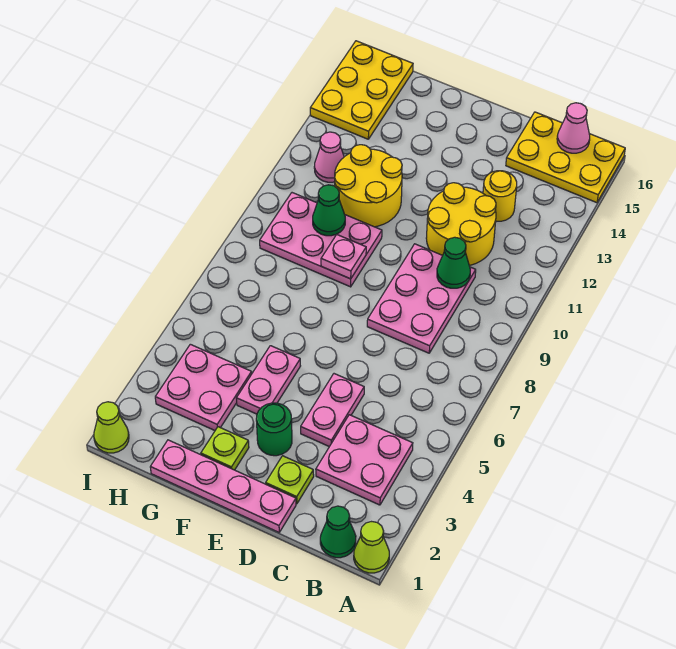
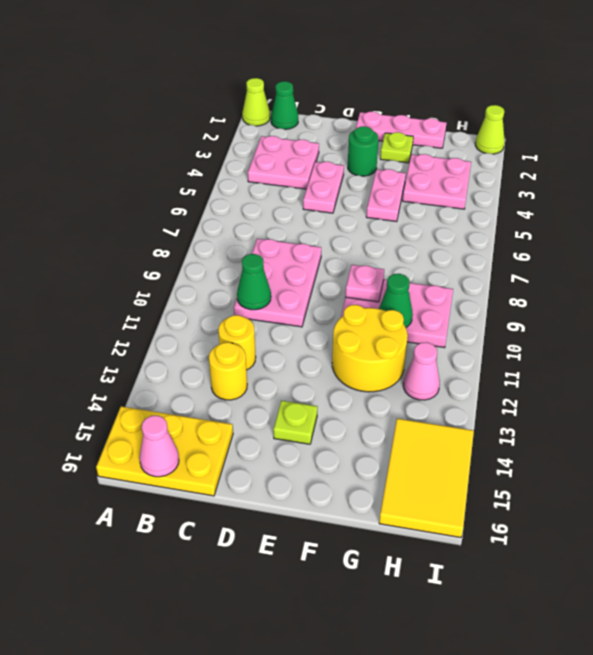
yellow 2x2 round brick [426,183,496,265] -> yellow 1x1 round brick [218,315,256,370]
pink 1x4 plate [150,440,296,532] -> pink 1x3 plate [356,112,446,148]
lime 1x1 plate [266,456,314,504] -> lime 1x1 plate moved to [273,401,318,444]
yellow 2x3 plate [310,41,413,139] -> yellow 2x3 tile [379,419,474,538]

